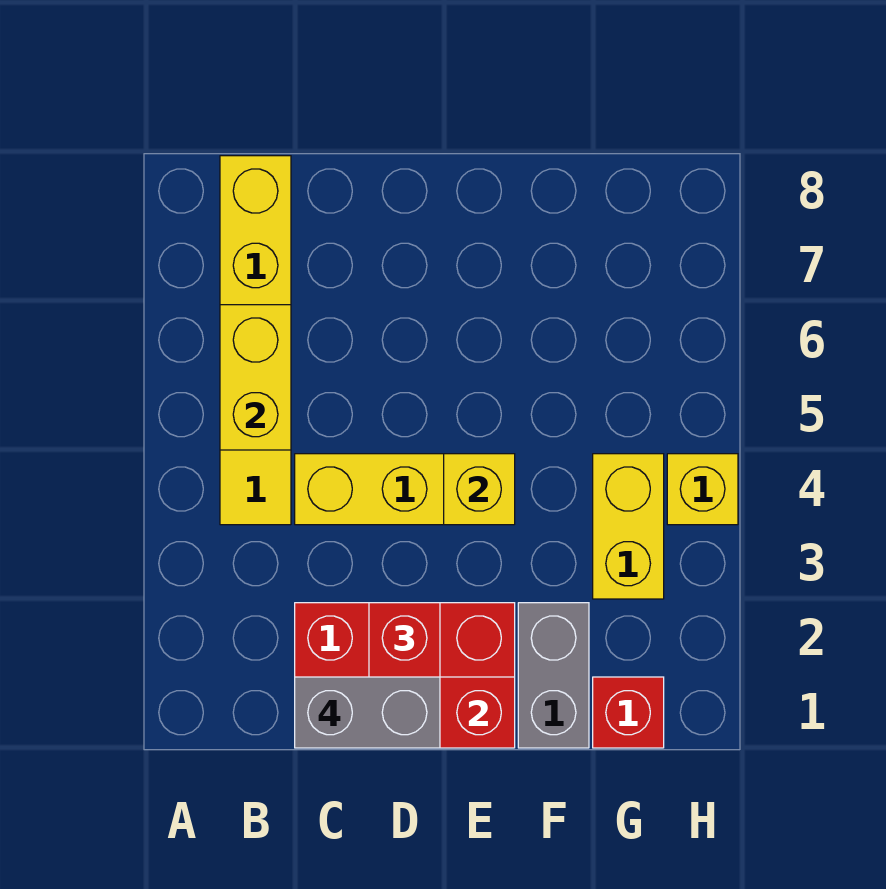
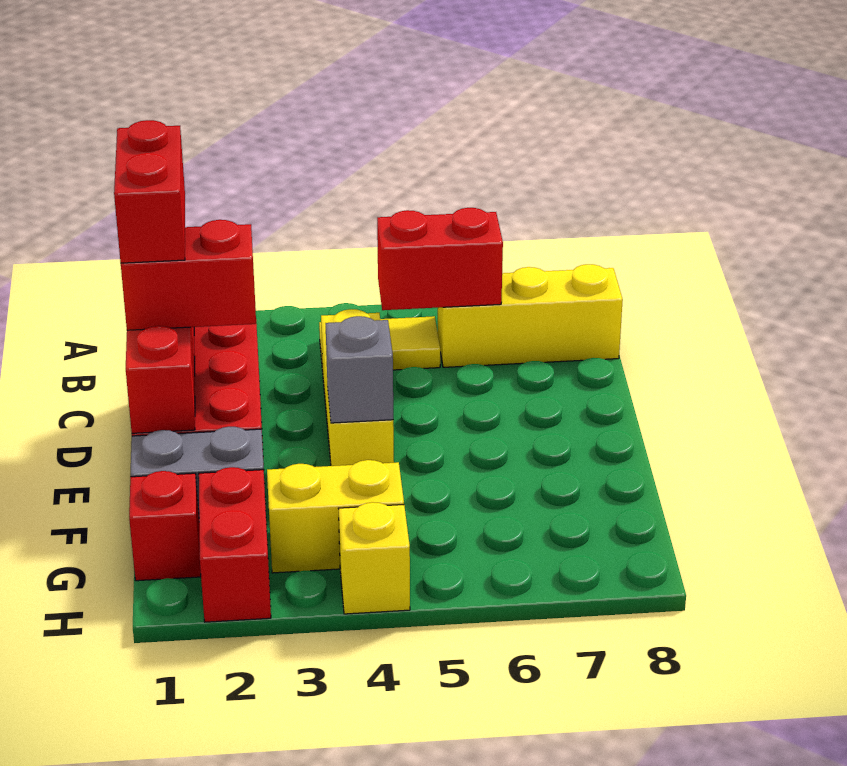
yellow 1x2 brick [220,305,291,450] -> red 1x2 brick [377,208,503,310]
grey 1x2 brick [295,677,440,748] -> red 1x2 brick [114,120,185,263]
yellow 1x1 brick [444,454,515,525] -> grey 1x1 brick [326,316,393,423]
none -> red 1x2 brick [199,467,271,622]

